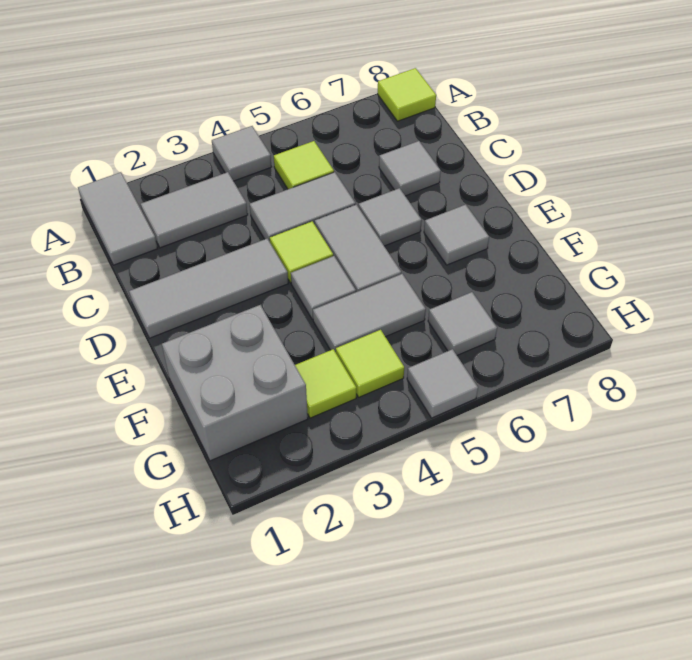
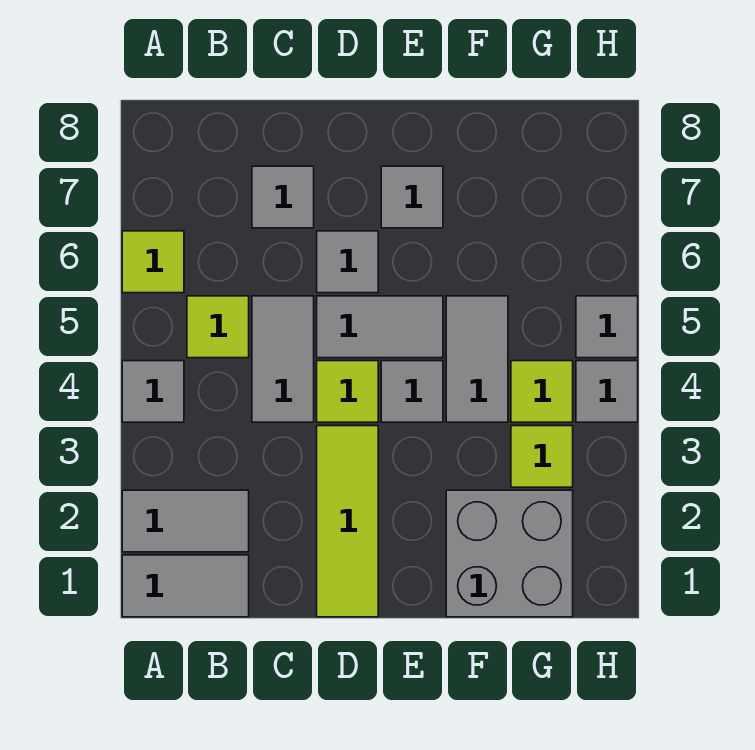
lime 1x1 tile [378,68,436,121] -> lime 1x1 tile moved to [122,231,184,293]
grey 1x2 tile [141,172,248,248] -> grey 1x2 tile turned to [122,490,249,552]
grey 1x3 tile [129,239,288,338] -> lime 1x3 tile [317,426,378,617]
grey 1x1 tile [428,292,497,355] -> grey 1x1 tile moved to [576,361,638,422]

